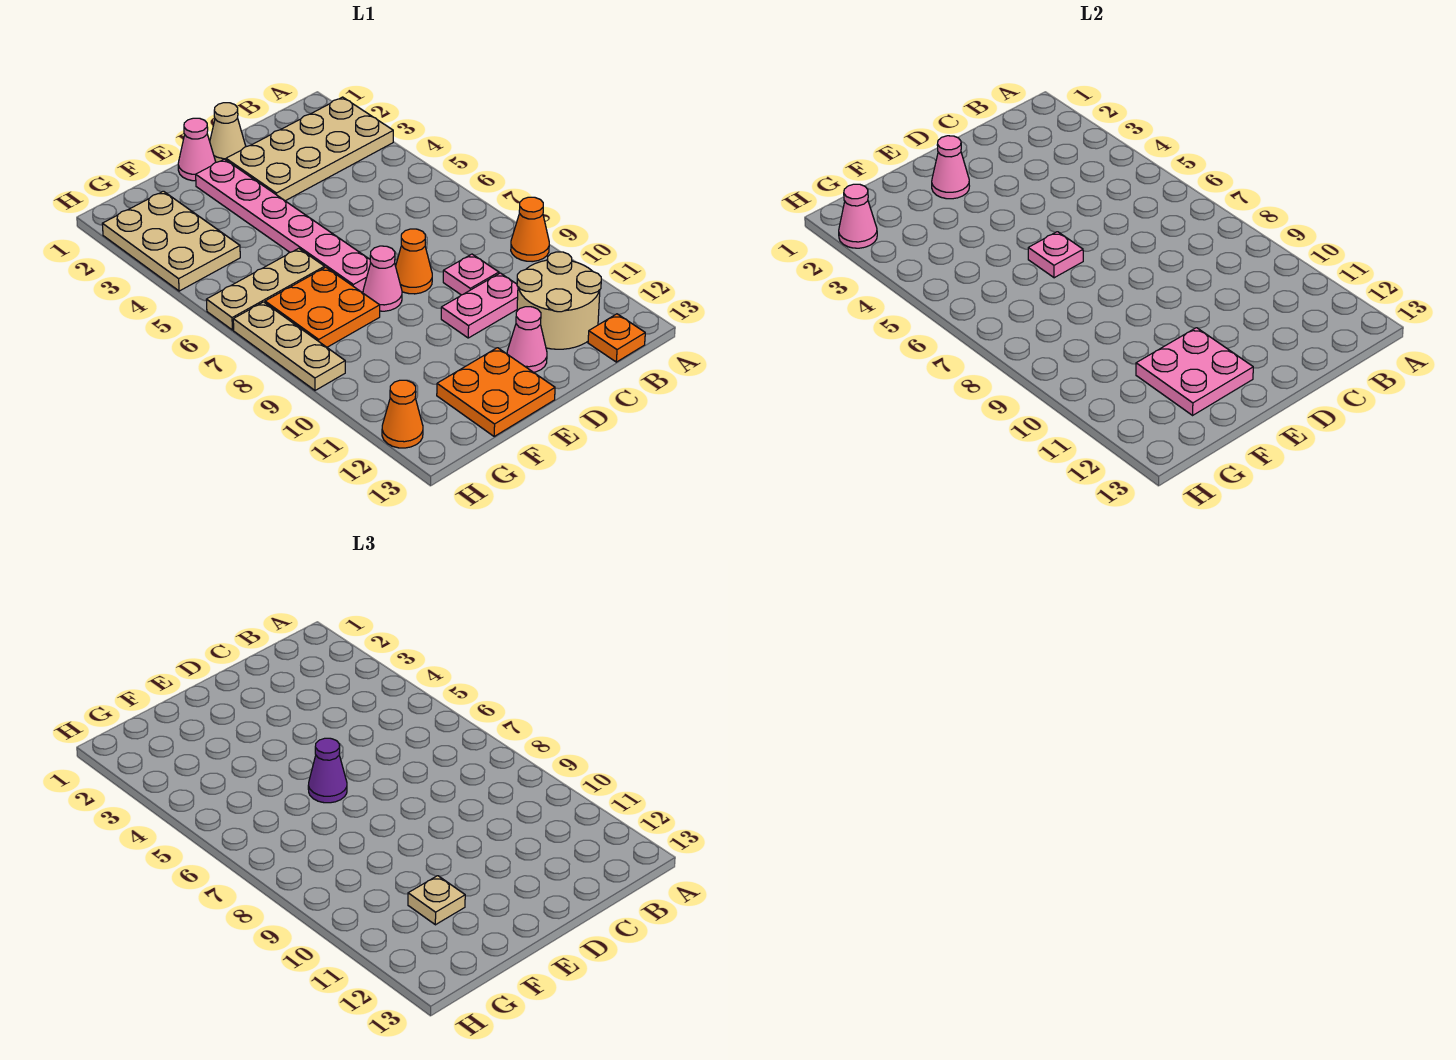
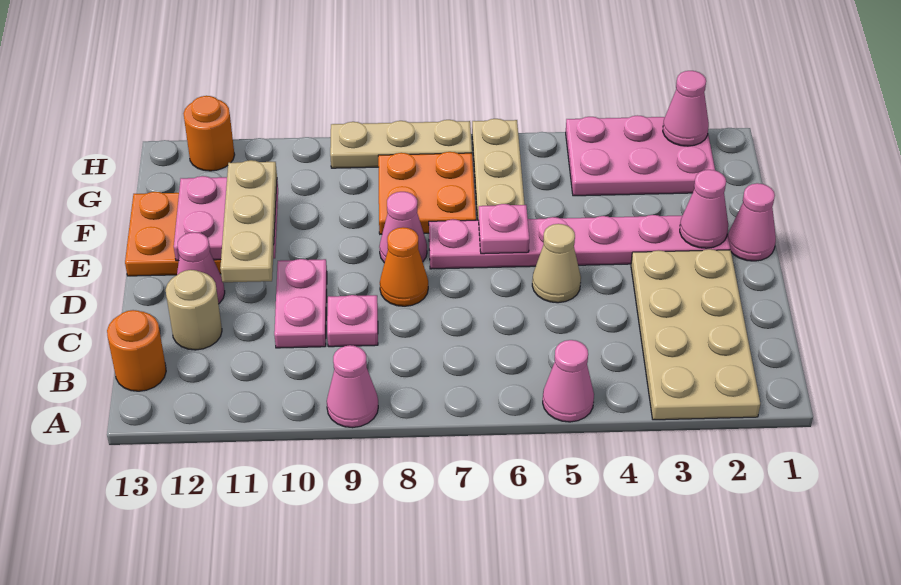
none -> pink 1x1 cone [543,340,594,422]
orange 1x1 cone [511,197,549,262] -> pink 1x1 cone [327,345,378,428]
tan 2x2 round brick [517,252,601,349] -> tan 1x1 round brick [166,270,222,350]
orange 1x1 plate [588,314,645,362] -> orange 1x1 round brick [107,310,166,391]
tan 1x1 cone [210,103,246,162] -> tan 1x1 cone moved to [532,224,581,303]
purple 1x1 cone [308,738,347,803] -> none
tan 1x1 plate [408,876,465,925] -> tan 1x3 plate [220,160,277,282]
tan 2x3 plate [102,191,240,291] -> pink 2x3 plate [566,115,715,196]
orange 1x1 cone [382,380,423,448] -> orange 1x1 round brick [183,96,235,171]

